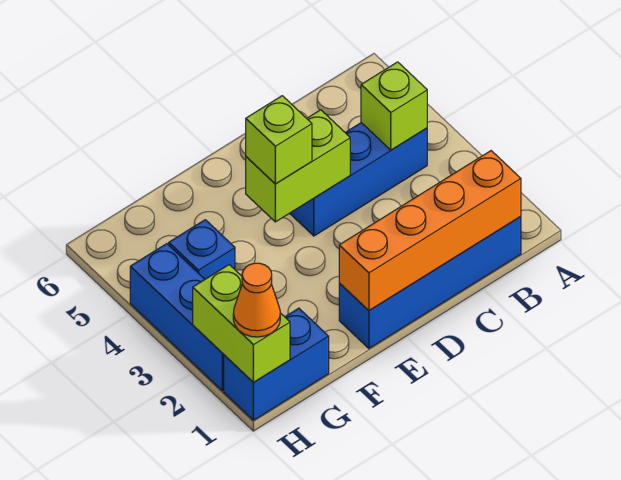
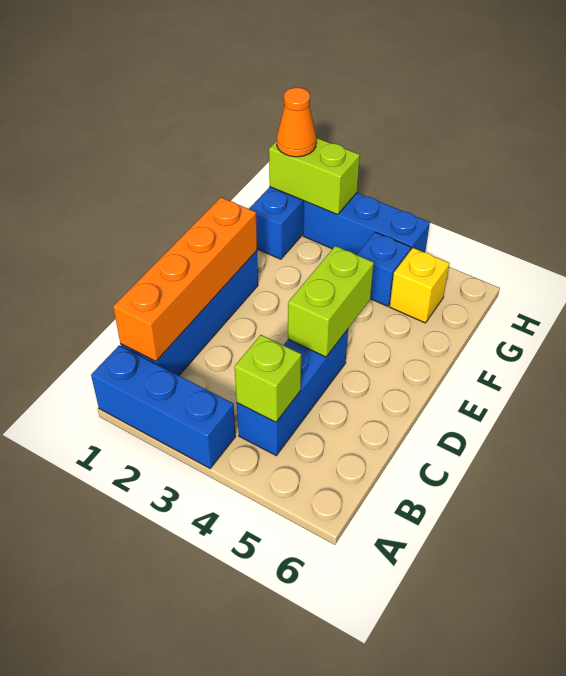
none -> blue 1x3 brick [91,345,236,468]
lime 1x1 brick [246,96,312,184] -> none
none -> yellow 1x1 brick [390,248,449,323]

